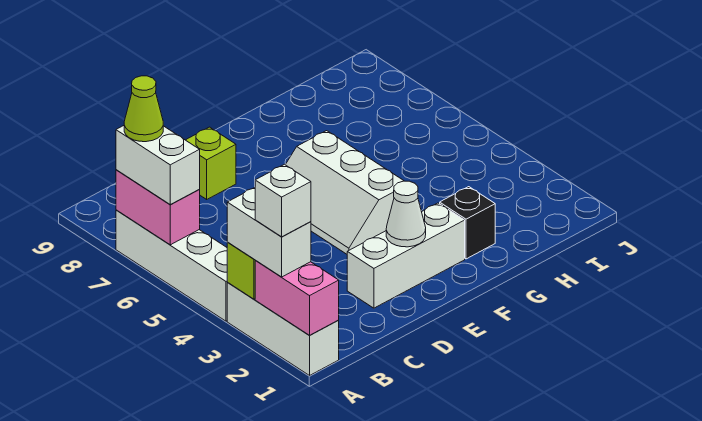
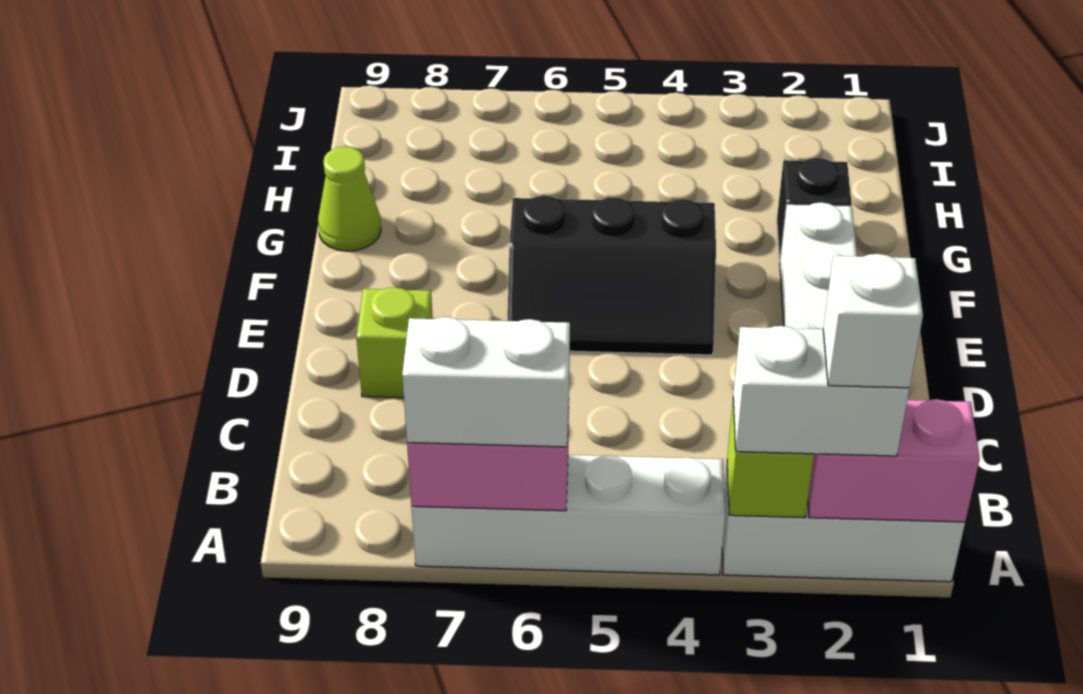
lime 1x1 cone [124,76,163,142] -> lime 1x1 cone moved to [318,147,381,251]
white 1x1 cone [386,181,426,247] -> none
white 2x3 slope [285,131,404,254] -> black 2x3 slope [508,196,716,355]

